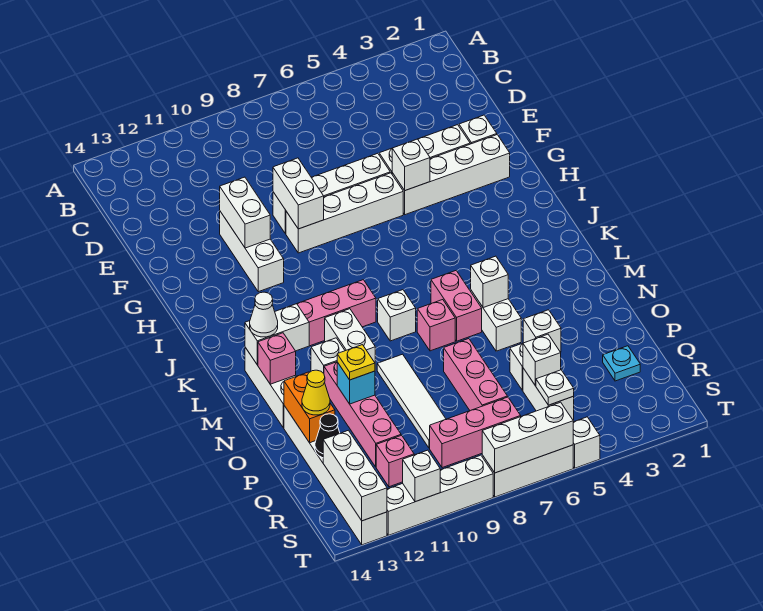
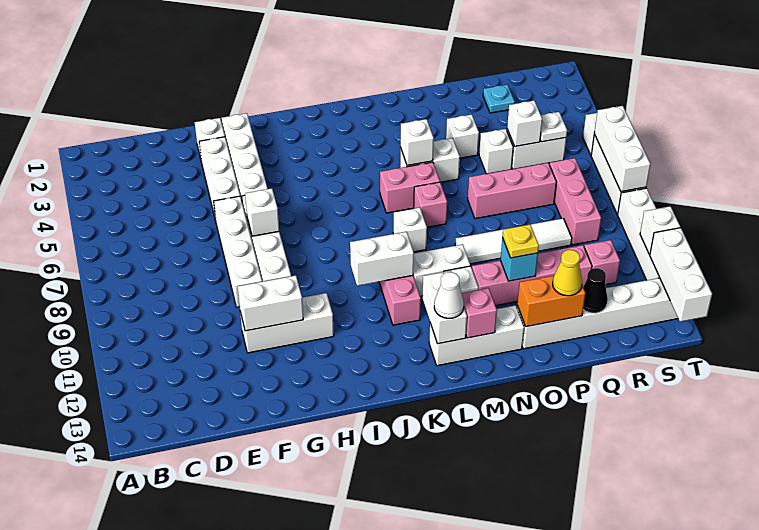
white 1x2 brick [273,158,324,229] -> white 1x2 brick moved to [350,232,414,286]
white 1x1 brick [392,139,430,191] -> white 1x1 brick moved to [245,188,279,236]
white 1x3 brick [323,430,387,521] -> white 1x3 brick turned to [650,228,712,322]

